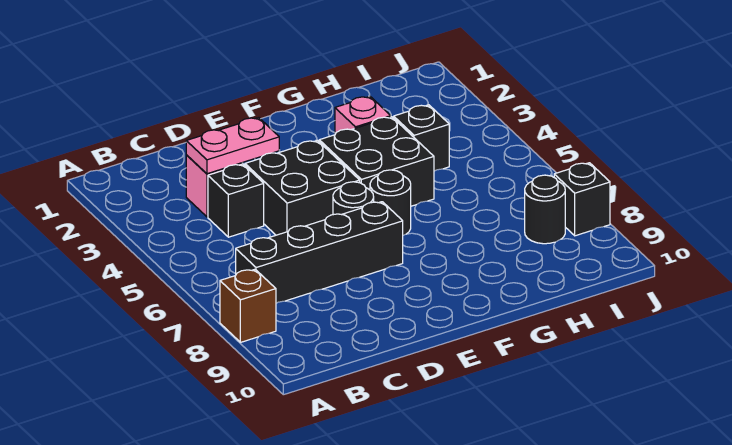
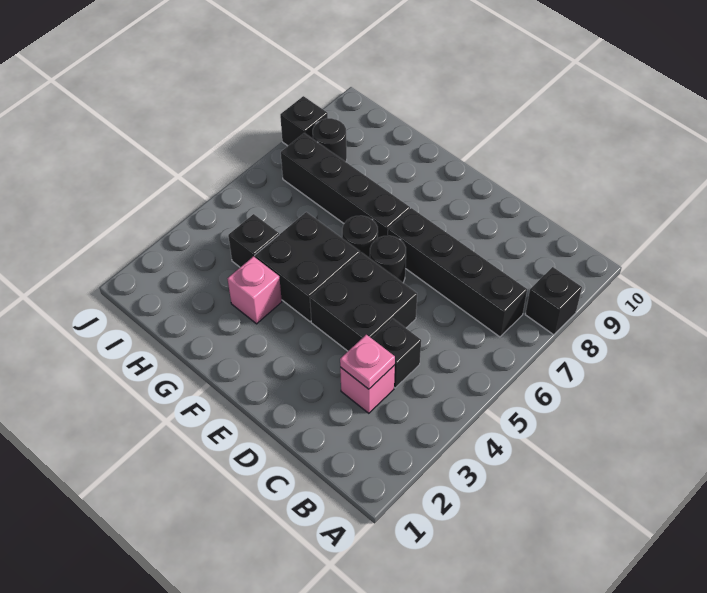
brown 1x1 brick [220,269,276,342] -> black 1x1 brick [525,267,582,335]
pink 1x2 plate [186,118,279,174] -> pink 1x1 plate [340,335,395,389]
none -> black 1x4 brick [281,133,410,238]

